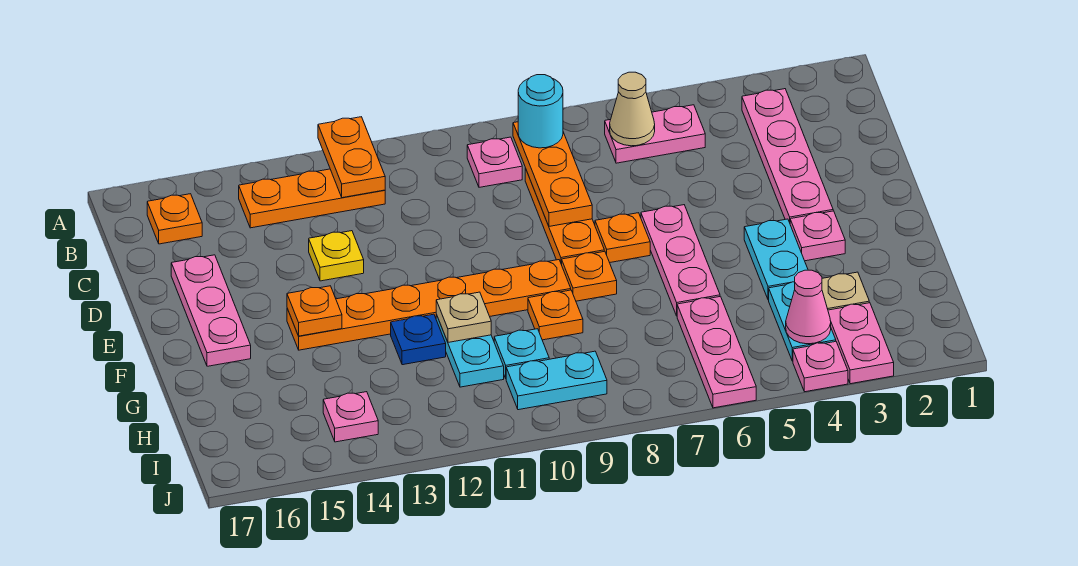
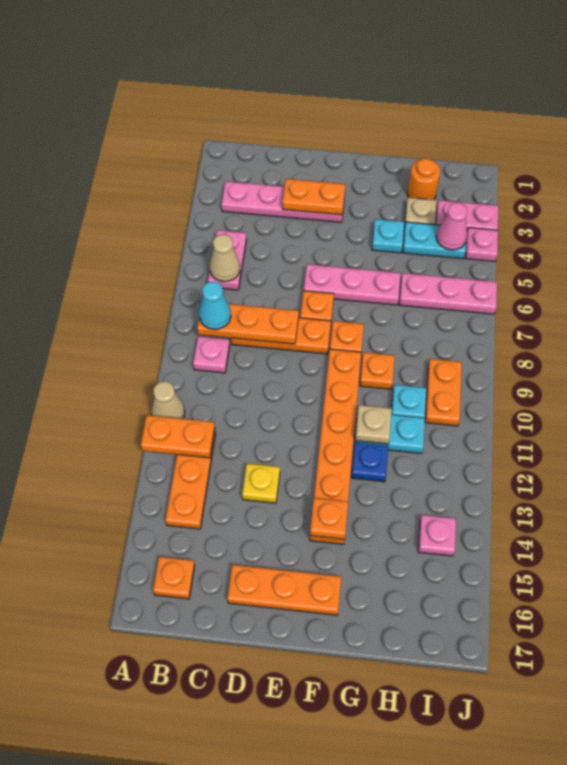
none -> tan 1x1 cone [152,381,185,419]
cyan 1x1 round brick [518,75,563,148] -> cyan 1x1 cone [199,281,231,329]
none -> orange 1x2 plate [282,179,346,215]
pink 1x3 plate [171,255,251,366] -> orange 1x3 plate [227,565,341,615]
pink 1x1 plate [790,211,845,261] -> none
cyan 1x2 plate [744,219,808,300] -> cyan 1x1 plate [372,219,404,253]
none -> orange 1x1 round brick [407,159,441,200]
cyan 1x2 plate [506,351,607,410] -> orange 1x2 plate [425,359,462,426]

